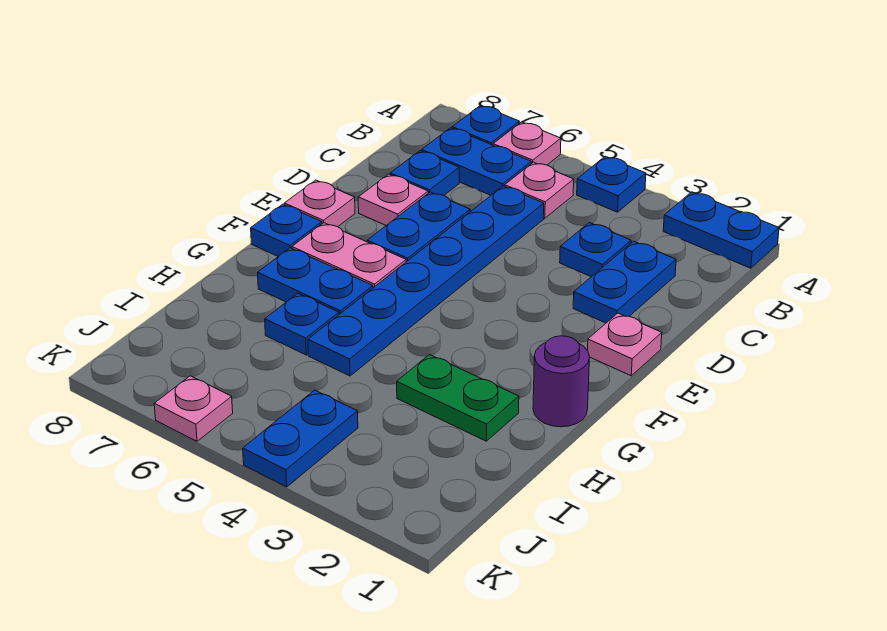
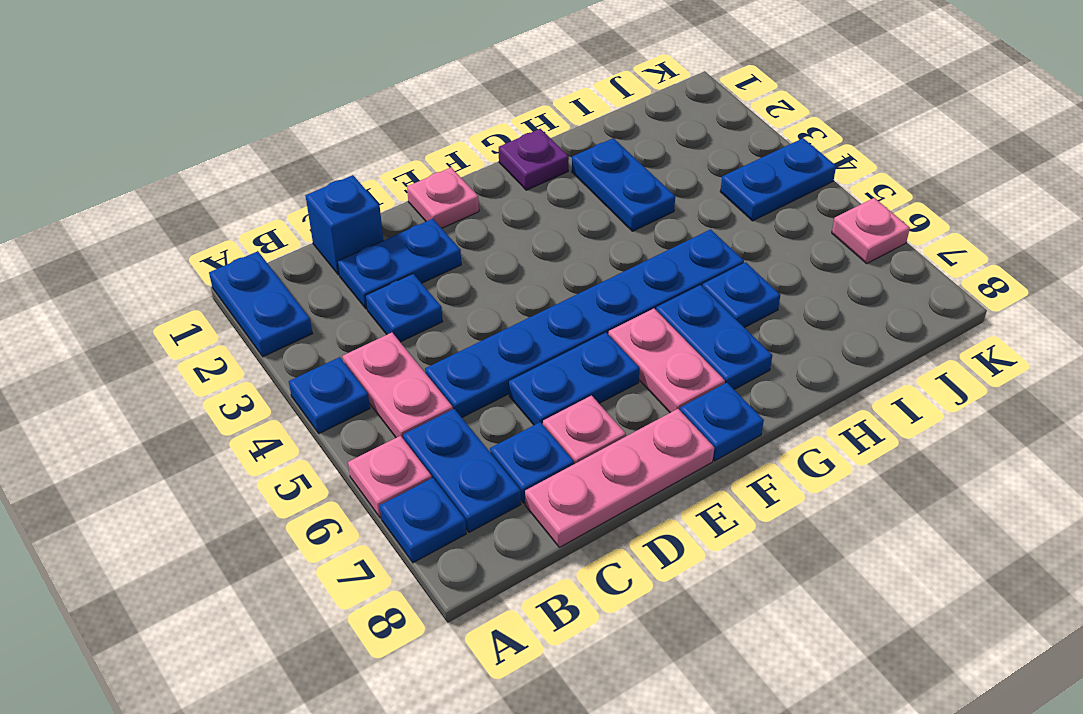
pink 1x1 plate [505,162,574,218] -> pink 1x2 plate [342,333,453,439]
none -> blue 1x1 brick [306,175,383,275]
pink 1x1 plate [284,180,355,227] -> pink 1x3 plate [525,409,714,547]
purple 1x1 round brick [533,336,590,427] -> purple 1x1 plate [499,129,569,190]
green 1x2 plate [397,355,519,441] -> blue 1x2 plate [572,138,675,231]

